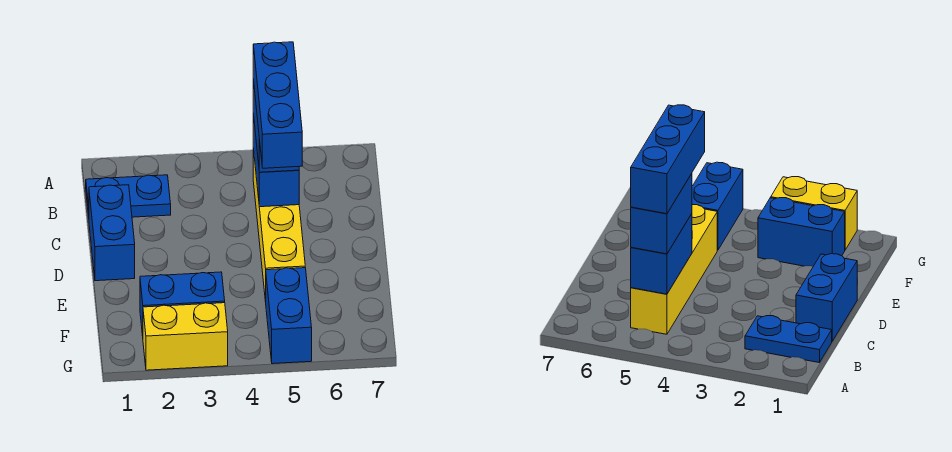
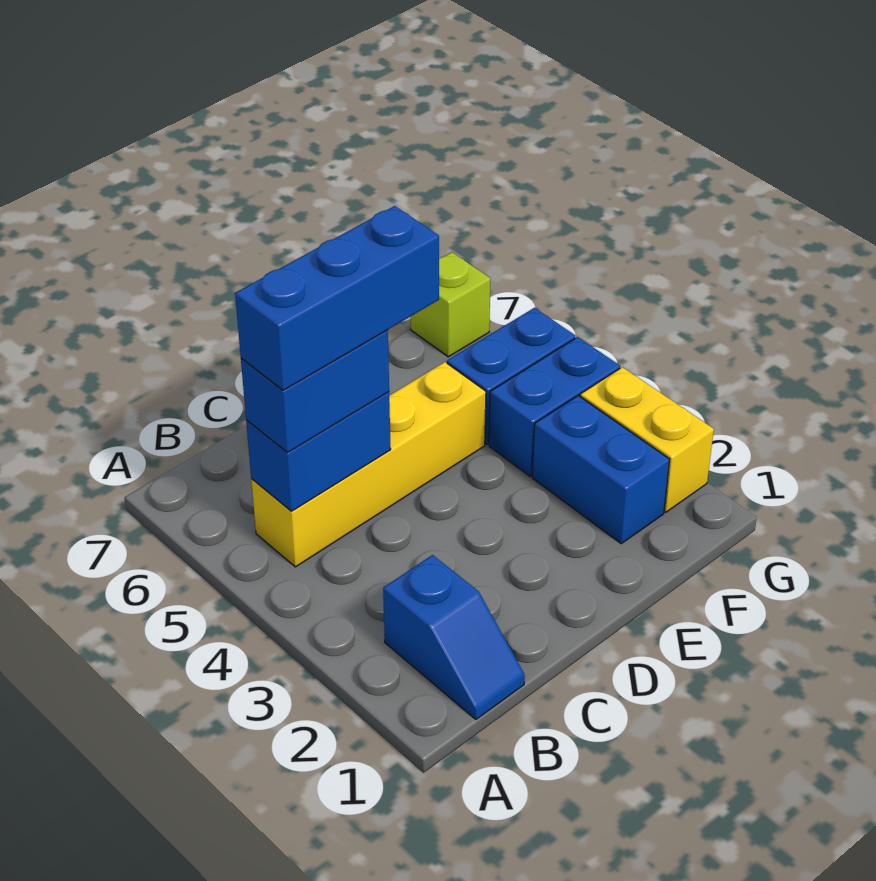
blue 1x2 plate [86,175,171,217] -> blue 1x2 slope [383,555,525,719]
blue 1x2 brick [89,185,135,281] -> blue 1x2 brick moved to [489,337,620,476]
none -> lime 1x1 brick [411,252,490,357]

